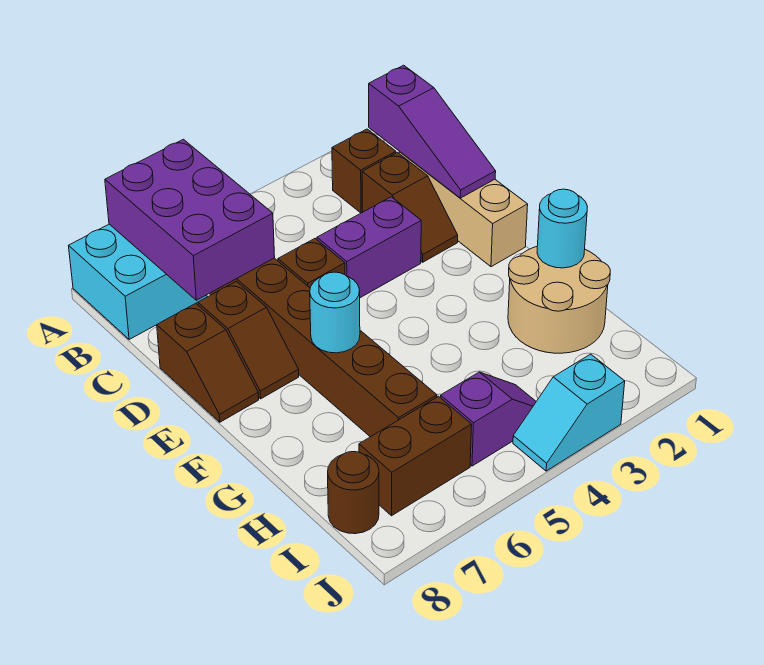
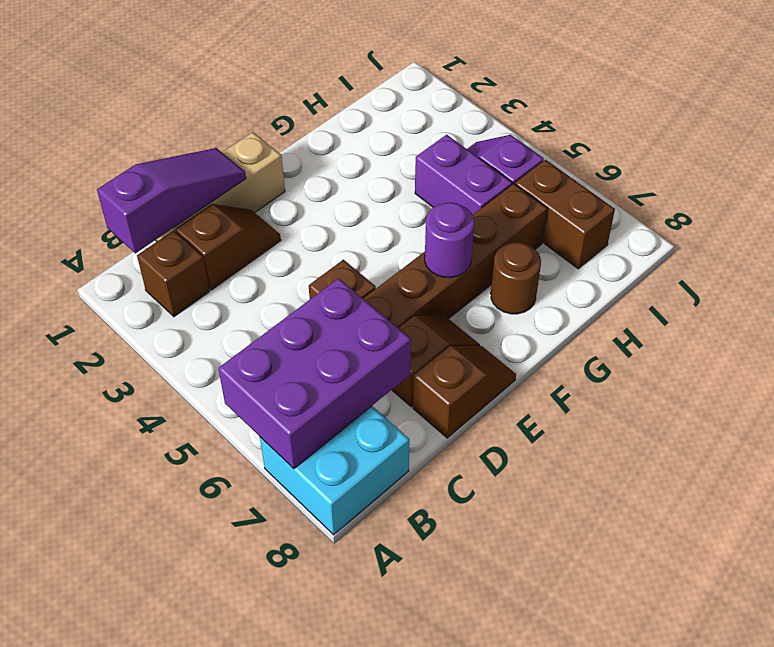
purple 1x2 brick [317,197,421,298] -> purple 1x2 brick moved to [415,135,512,215]
cyan 1x1 round brick [310,272,360,353] -> purple 1x1 round brick [425,202,474,278]
tan 2x2 round brick [508,247,610,353] -> none
cyan 1x1 round brick [537,189,587,268] -> none
brown 1x1 round brick [328,452,379,534] -> brown 1x1 round brick moved to [491,243,541,314]
cyan 1x2 slope [513,354,625,471] -> none

